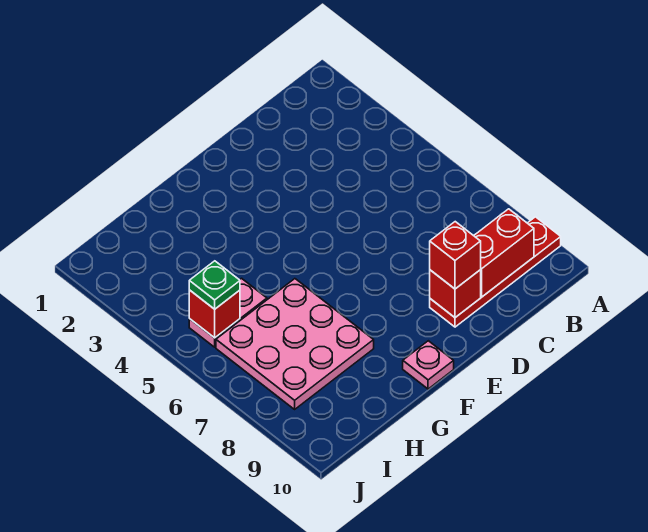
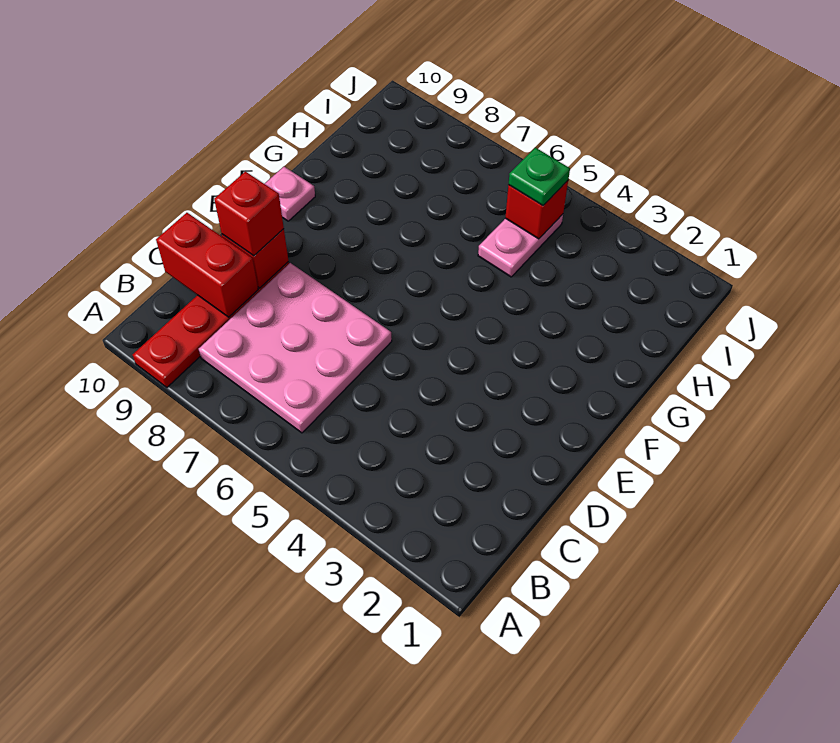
red 1x2 brick [474,209,534,297] -> red 1x2 brick turned to [156,213,258,317]
pink 3x3 plate [216,279,374,409] -> pink 3x3 plate moved to [199,263,392,433]

